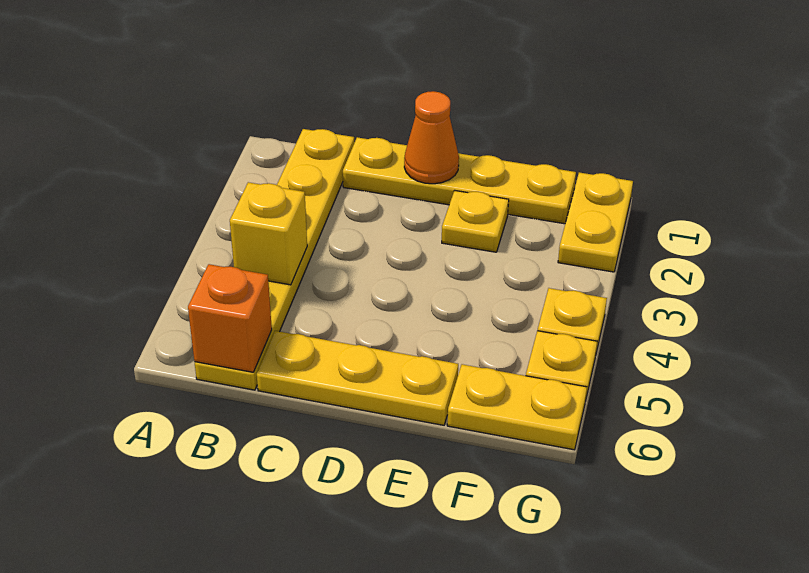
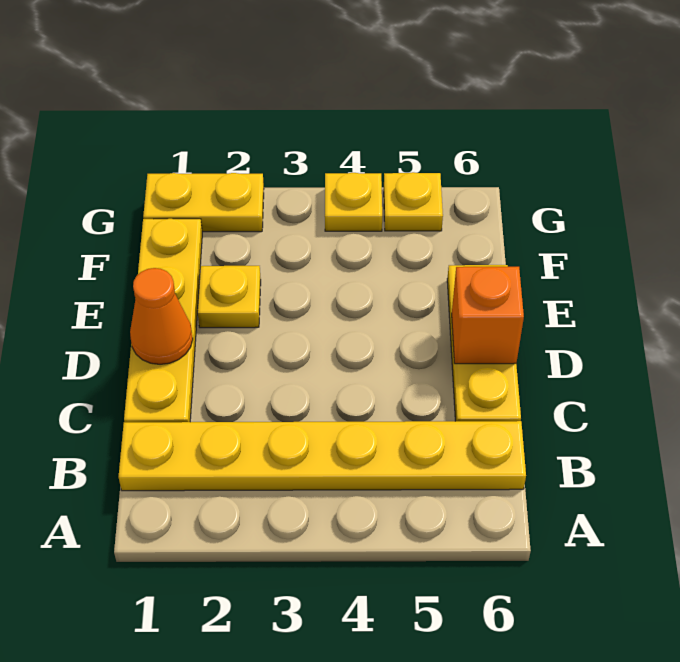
yellow 1x1 brick [230,182,307,285] -> none
orange 1x1 brick [188,264,272,372] -> orange 1x1 brick moved to [452,267,524,364]
yellow 1x2 plate [447,364,587,450] -> none

